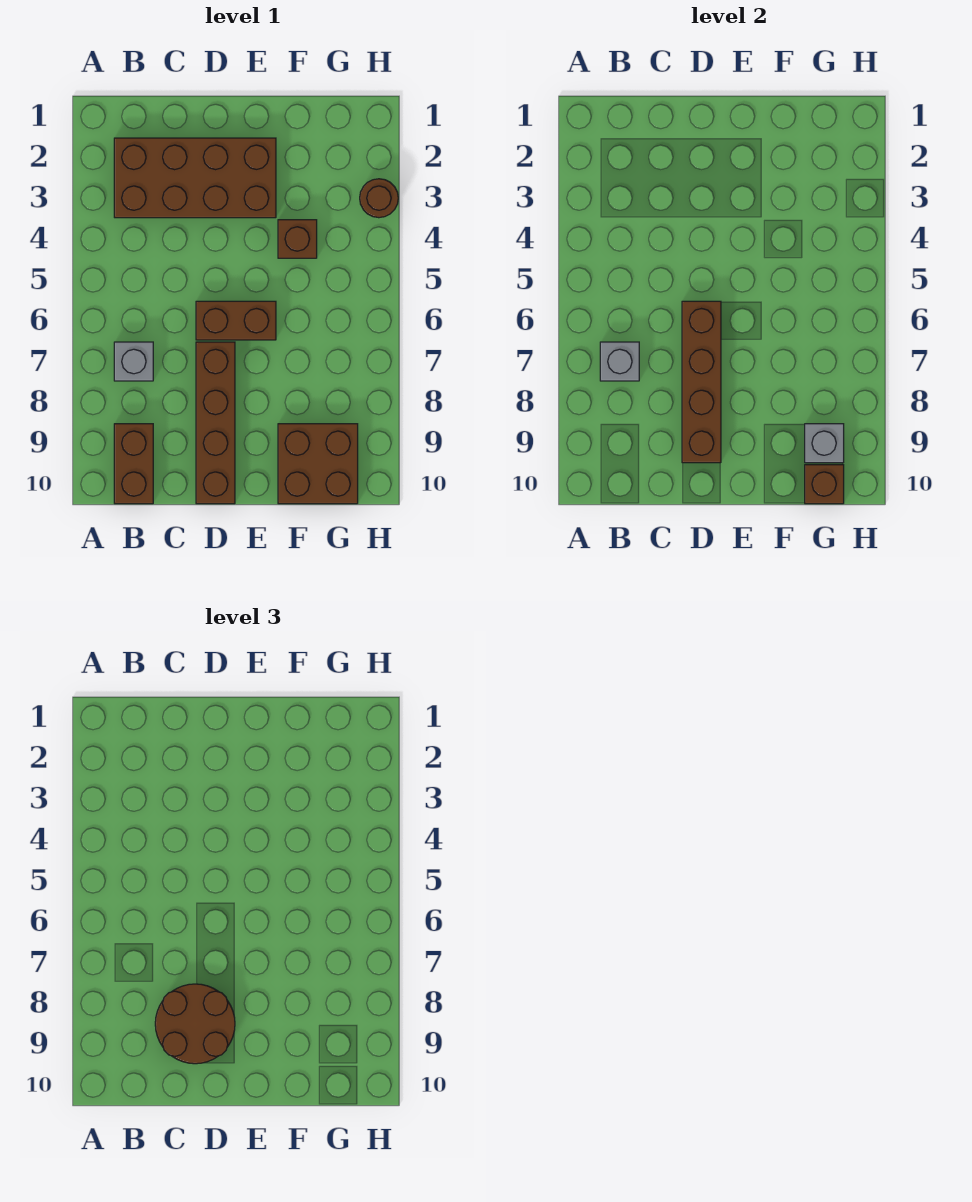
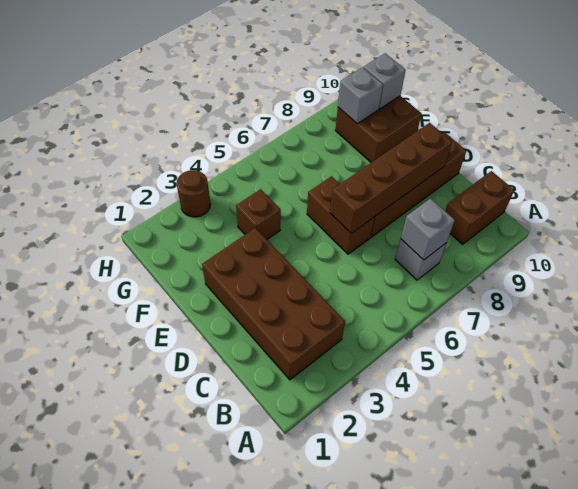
brown 2x2 round brick [155,984,235,1064] -> none
brown 1x1 brick [805,465,844,504] -> grey 1x1 brick [363,53,406,109]

